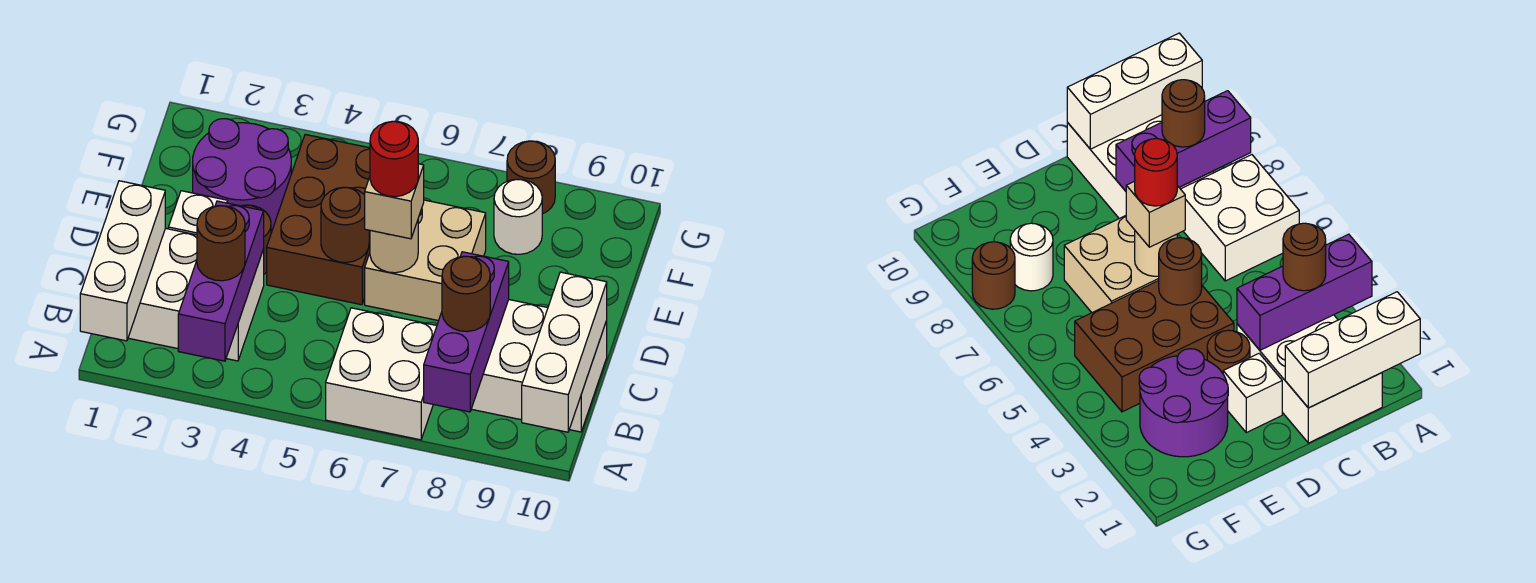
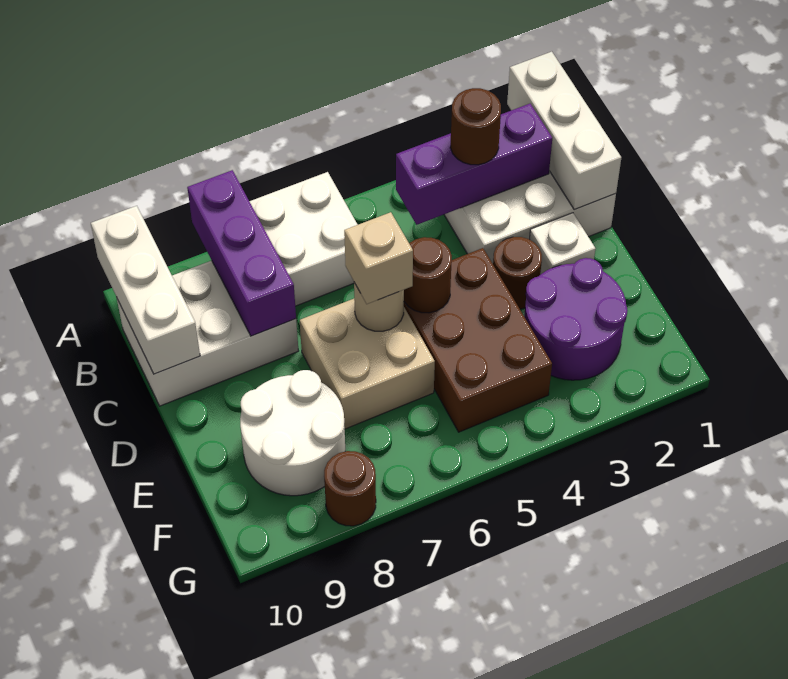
purple 1x3 brick [178,201,264,361] -> purple 1x3 brick turned to [396,104,552,225]
brown 1x1 round brick [442,256,490,332] -> none
red 1x1 round brick [370,121,418,197] -> none
white 1x1 round brick [494,179,542,254] -> white 2x2 round brick [240,370,345,496]

